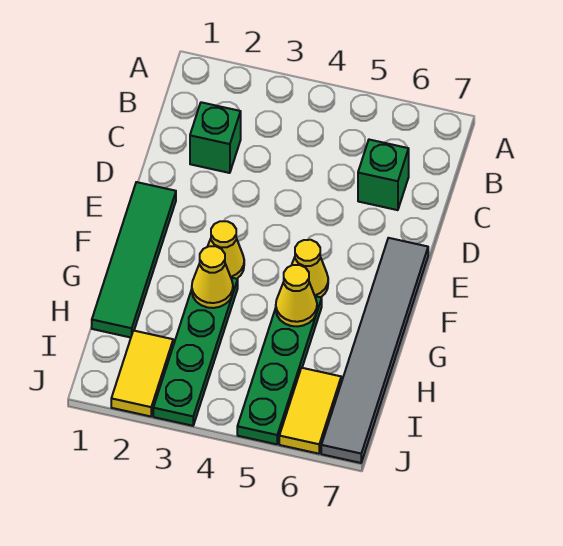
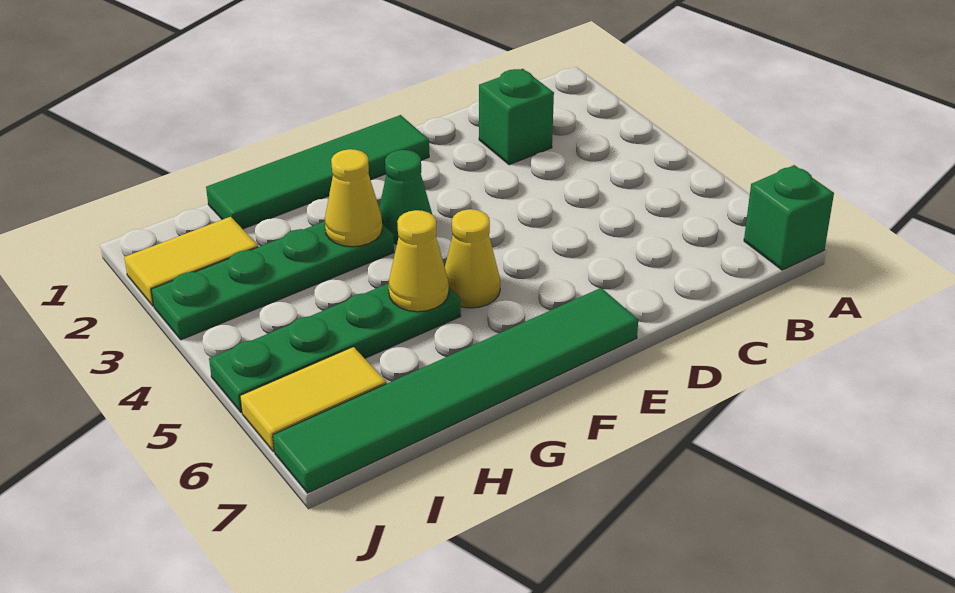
green 1x1 brick [358,140,409,210] -> green 1x1 brick moved to [744,165,834,270]
grey 1x6 tile [321,238,428,463] -> green 1x6 tile [273,288,638,493]
yellow 1x1 cone [208,221,244,279] -> green 1x1 cone [379,150,432,244]

